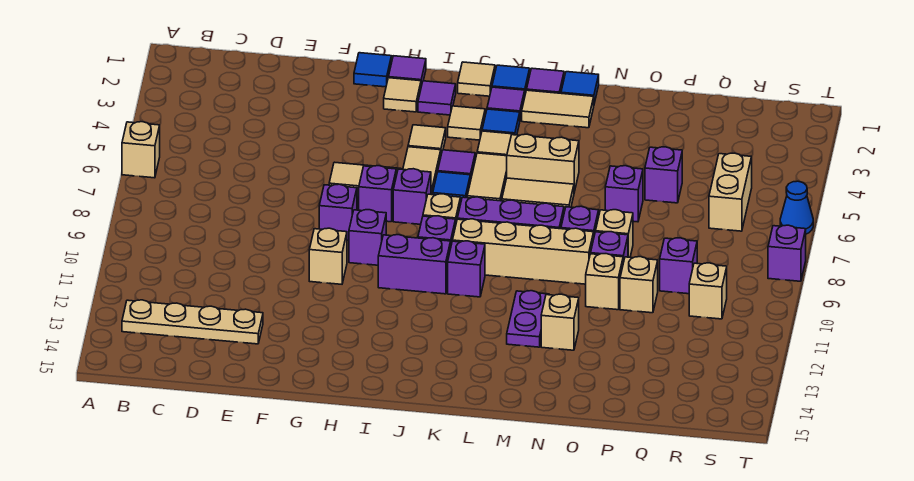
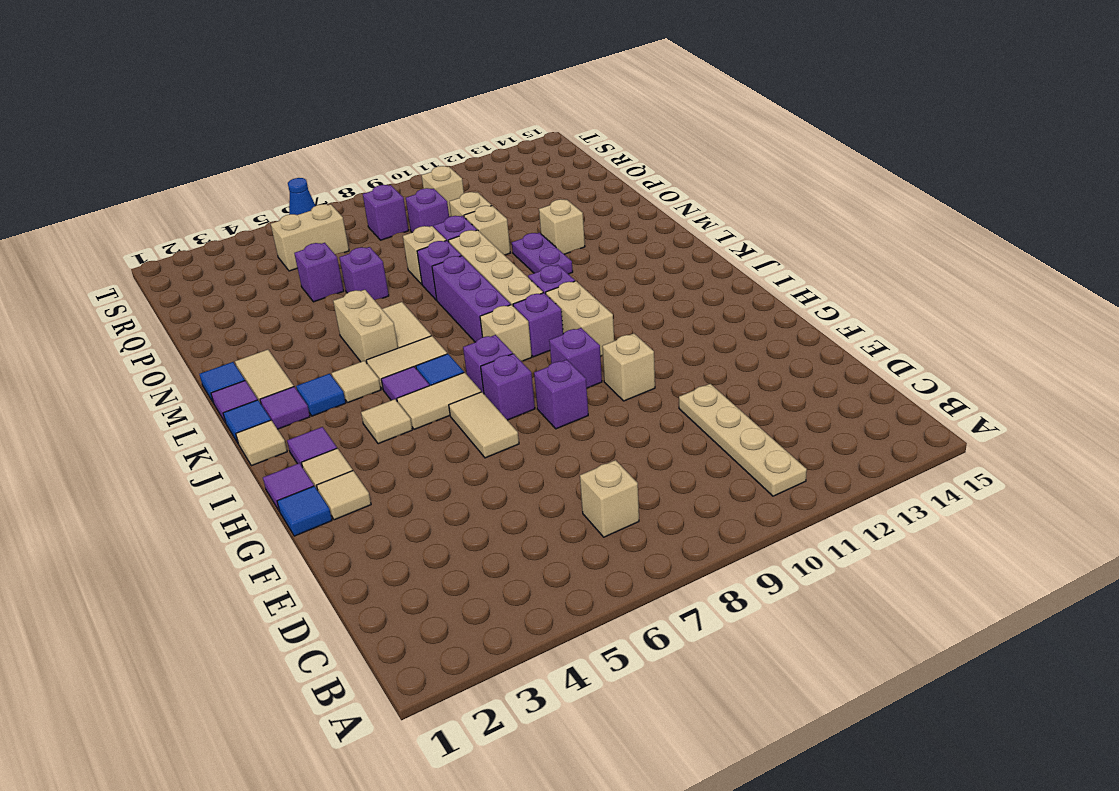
tan 1x1 brick [122,122,160,178] -> tan 1x1 brick moved to [580,460,639,537]
tan 1x4 plate [122,300,263,344] -> tan 1x4 plate moved to [679,384,807,496]
purple 1x2 brick [378,235,451,294] -> tan 1x2 brick [546,281,614,356]
tan 1x1 tile [448,106,485,140] -> tan 1x1 tile moved to [317,471,371,520]
purple 1x2 plate [507,291,549,347] -> purple 1x2 plate turned to [512,233,573,274]
purple 1x1 brick [768,225,806,281] -> purple 1x1 brick moved to [363,185,409,240]

